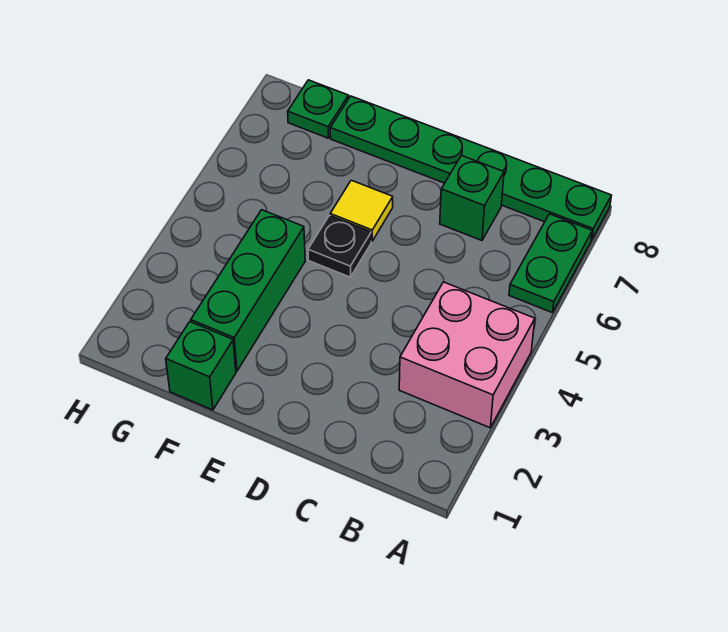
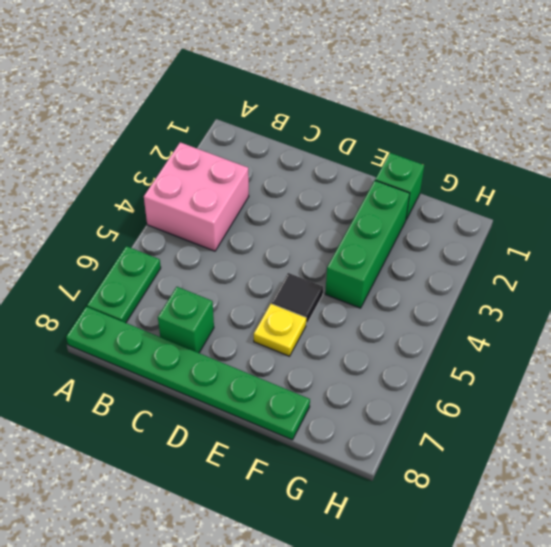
black 1x1 plate [308,215,371,277] -> black 1x1 tile [272,273,323,325]
yellow 1x1 tile [330,180,393,241] -> yellow 1x1 plate [254,304,306,356]
green 1x1 plate [288,80,349,138] -> none

